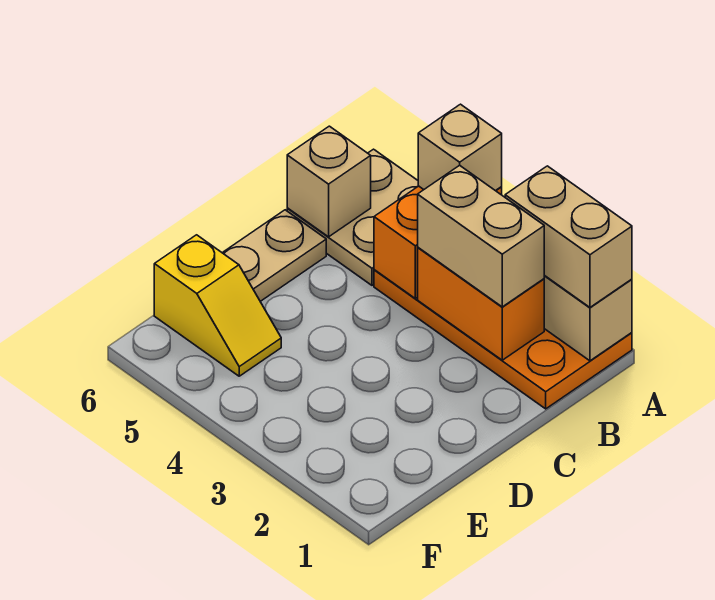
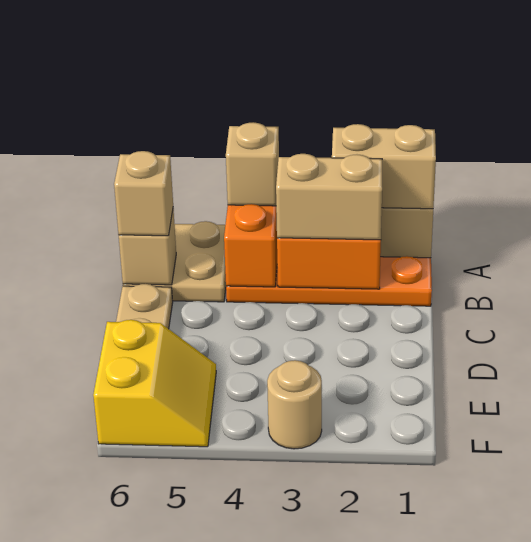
none -> tan 1x1 brick [114,151,173,236]
yellow 1x2 slope [154,235,281,376] -> yellow 2x2 slope [93,320,216,447]
none -> tan 1x1 round brick [267,360,322,449]

